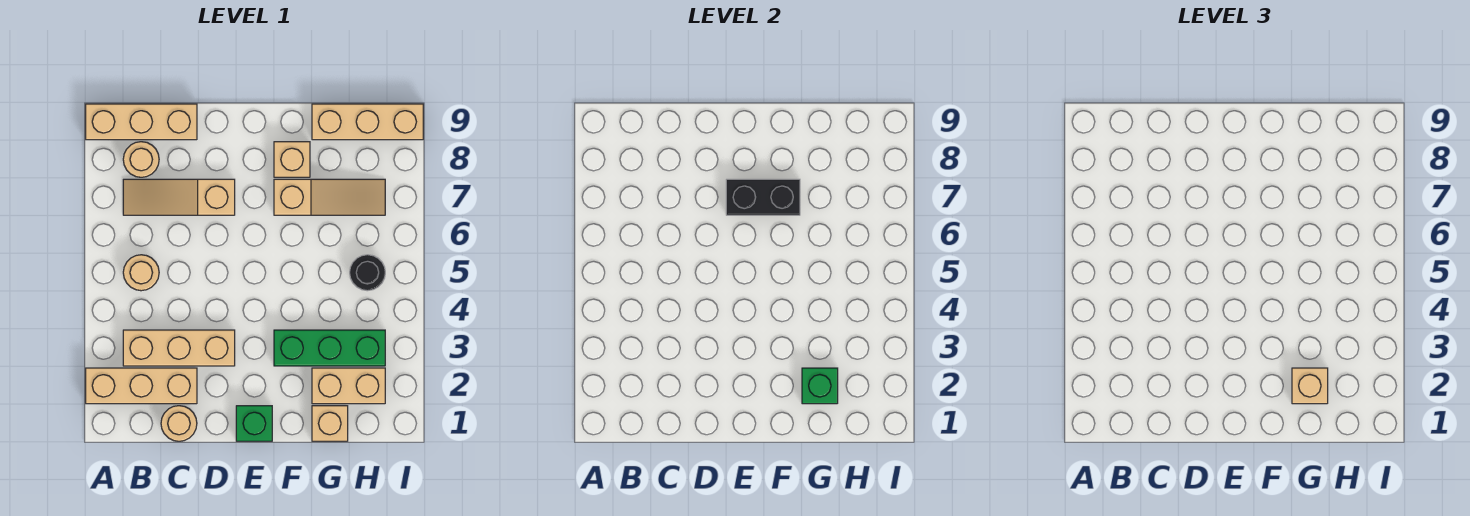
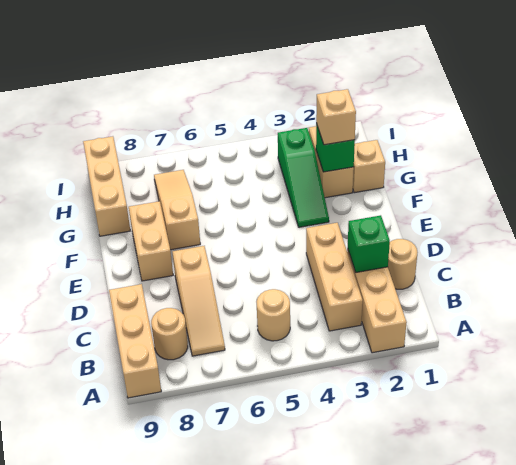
green 1x1 brick [236,406,272,441] -> green 1x1 brick moved to [348,215,390,272]
black 1x2 brick [726,179,800,215] -> none
green 1x3 brick [274,330,385,366] -> green 1x3 slope [278,128,329,227]
tan 1x1 brick [274,142,310,177] -> tan 1x2 brick [129,201,173,281]
black 1x1 round brick [350,255,385,291] -> none

